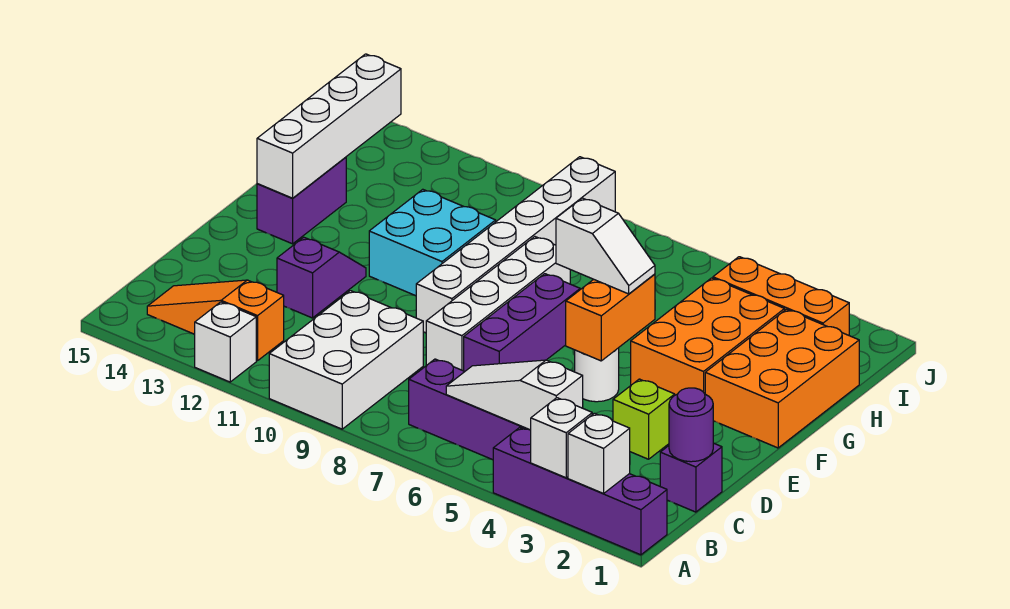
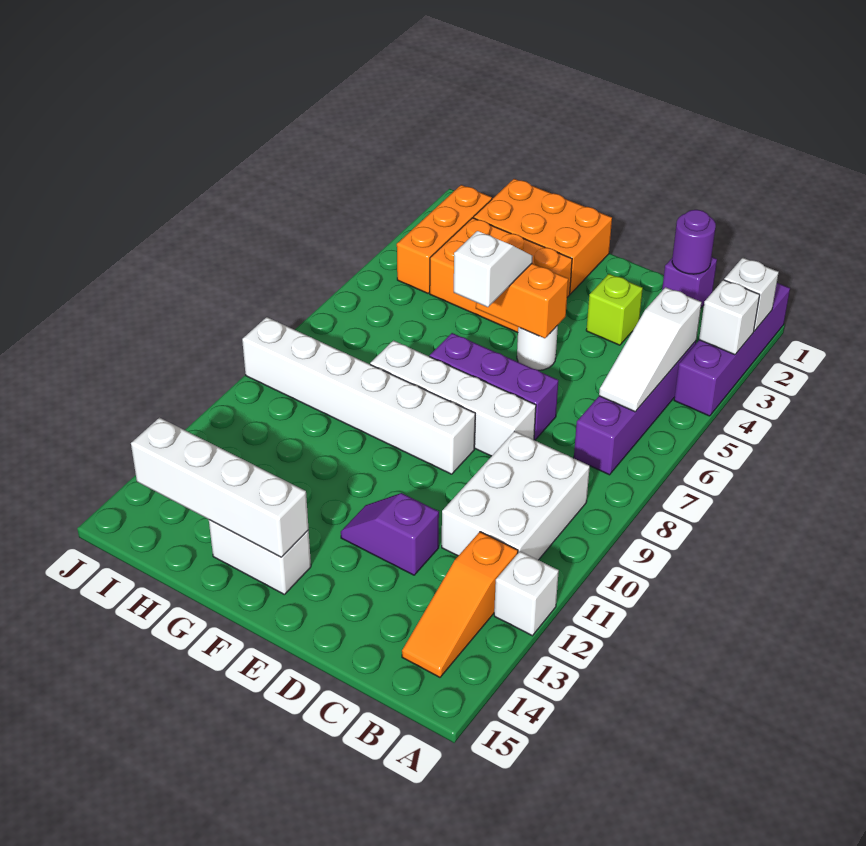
white 2x3 brick [269,291,423,429] -> white 2x3 brick turned to [442,431,590,560]
cyan 2x2 brick [369,189,496,296] -> none
purple 1x2 brick [257,157,346,244] -> white 1x2 brick [209,520,311,595]

